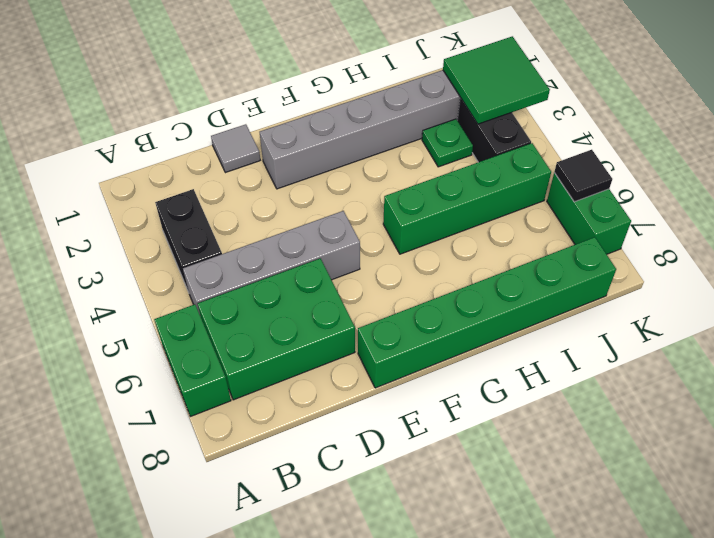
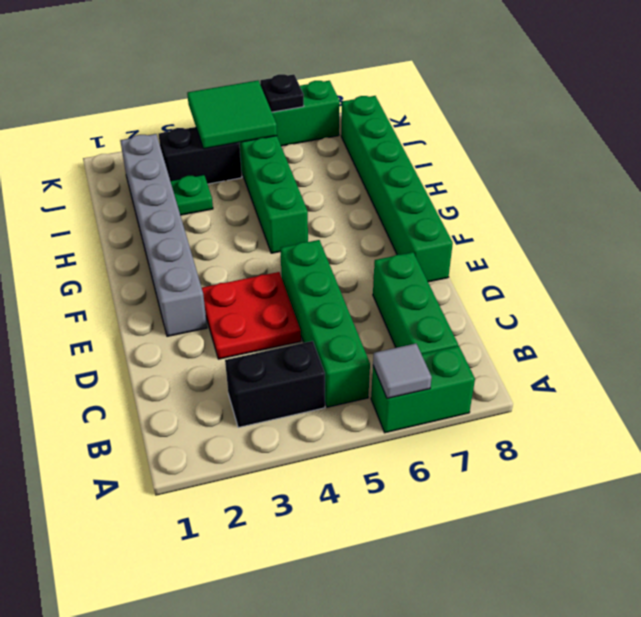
grey 1x4 brick [183,211,360,314] -> green 1x4 brick [281,240,370,407]
green 2x3 brick [198,258,355,400] -> green 1x3 brick [373,252,458,354]
grey 1x1 tile [211,124,260,173] -> grey 1x1 tile moved to [373,343,432,398]
none -> red 2x2 plate [202,272,301,359]
green 2x2 tile [443,36,550,124] -> green 2x2 tile moved to [187,81,277,149]
black 1x1 tile [554,150,612,202] -> black 1x1 plate [260,74,304,112]

